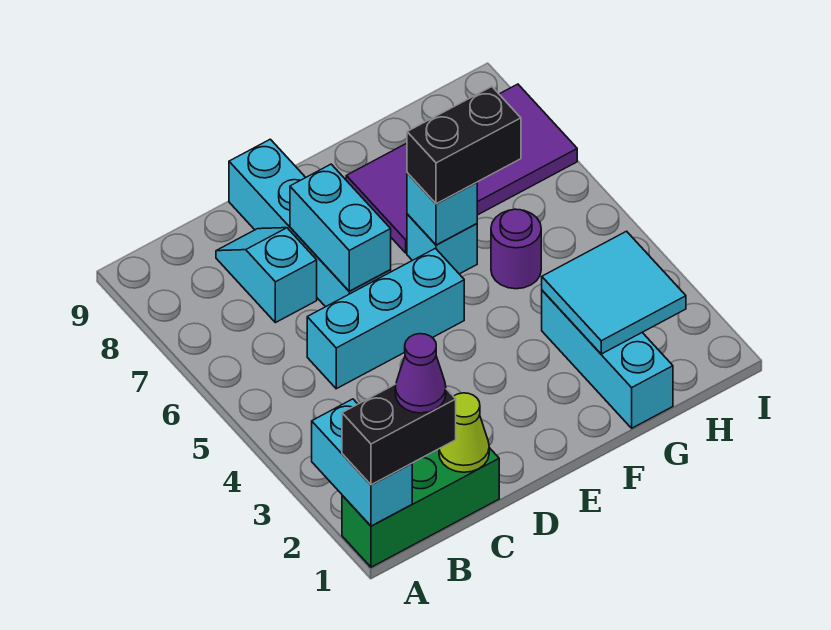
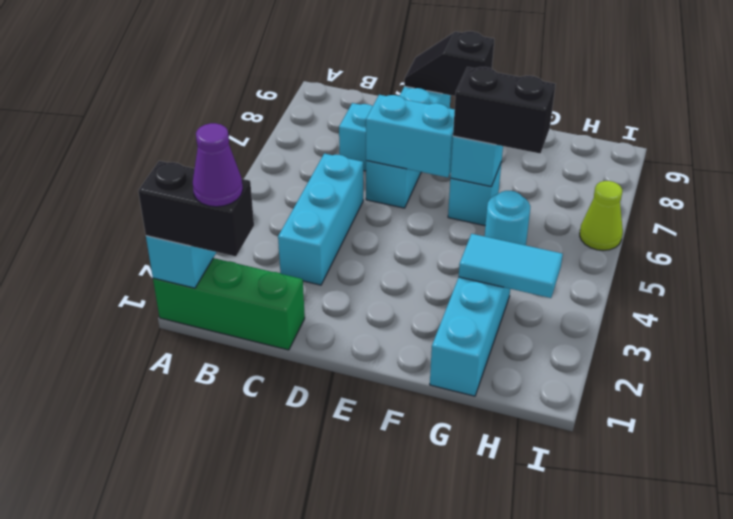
lime 1x1 cone [439,393,489,472] -> lime 1x1 cone moved to [580,181,623,251]
cyan 1x3 brick [307,248,464,389] -> cyan 1x3 brick turned to [278,154,363,285]
cyan 1x2 brick [290,164,391,291] -> cyan 1x2 brick turned to [366,95,455,177]
none -> black 1x2 slope [404,31,494,96]
purple 2x4 tile [346,84,577,253] -> none
cyan 2x2 tile [542,231,686,354] -> cyan 1x2 tile [459,234,563,298]
purple 1x1 round brick [491,209,541,289] -> cyan 1x1 round brick [485,191,530,245]

